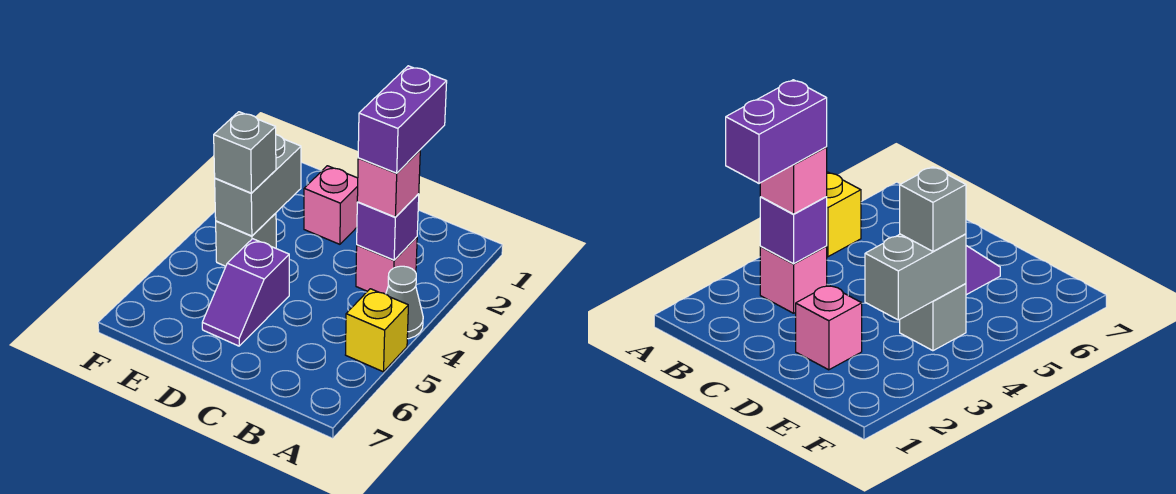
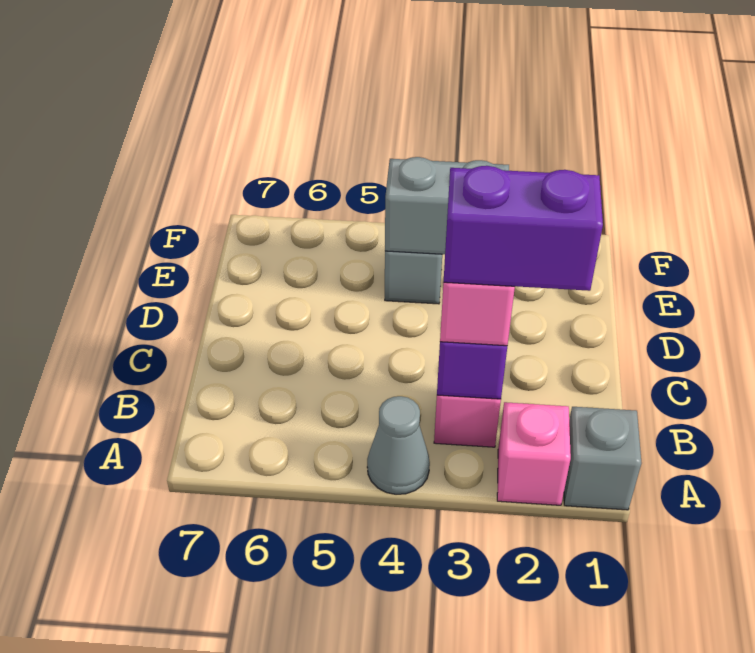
yellow 1x1 brick [346,289,408,372] -> none
pink 1x1 brick [304,166,358,244] -> pink 1x1 brick moved to [497,402,571,505]
purple 1x2 slope [202,239,289,346] -> none
grey 1x1 brick [214,112,276,193] -> grey 1x1 brick moved to [564,407,641,510]

